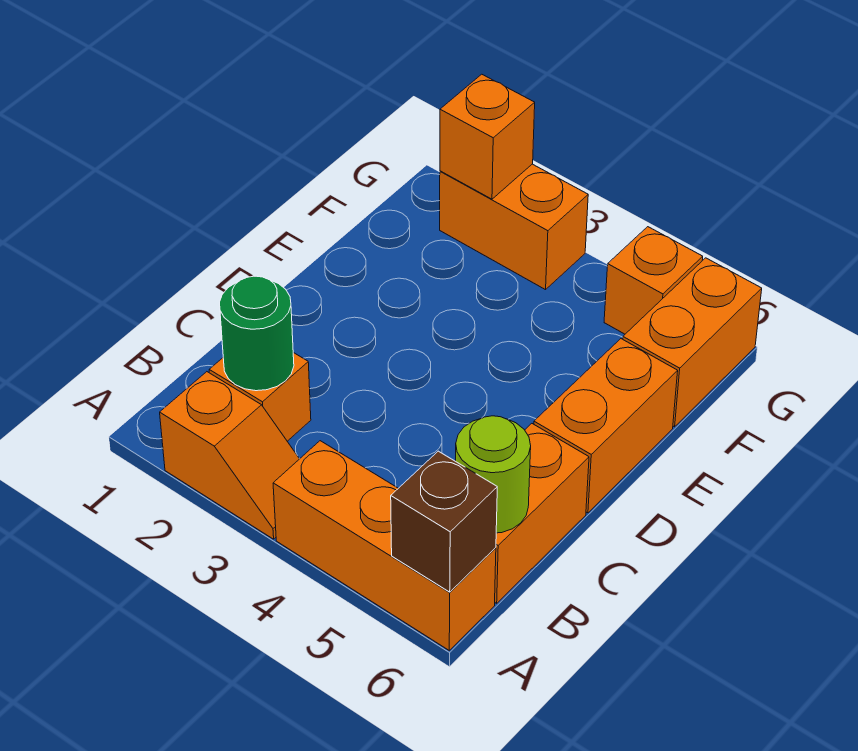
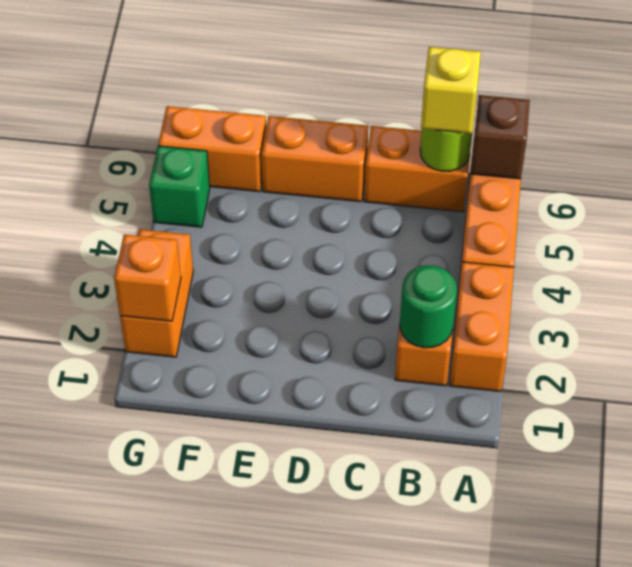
orange 1x2 slope [160,372,299,539] -> orange 1x2 brick [449,262,514,392]
none -> yellow 1x1 brick [421,47,481,133]
orange 1x1 brick [604,227,703,334] -> green 1x1 brick [149,146,210,227]

